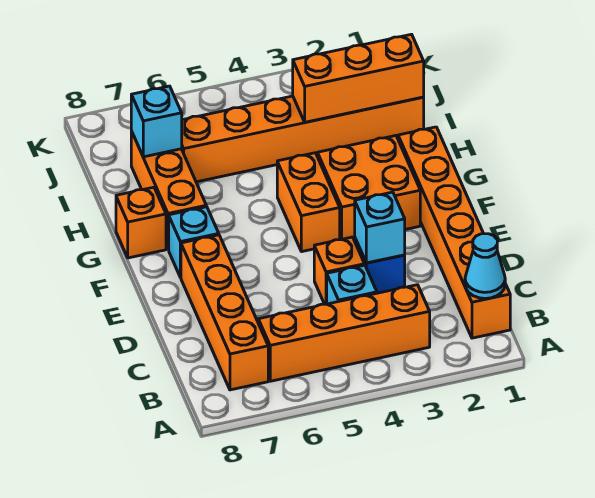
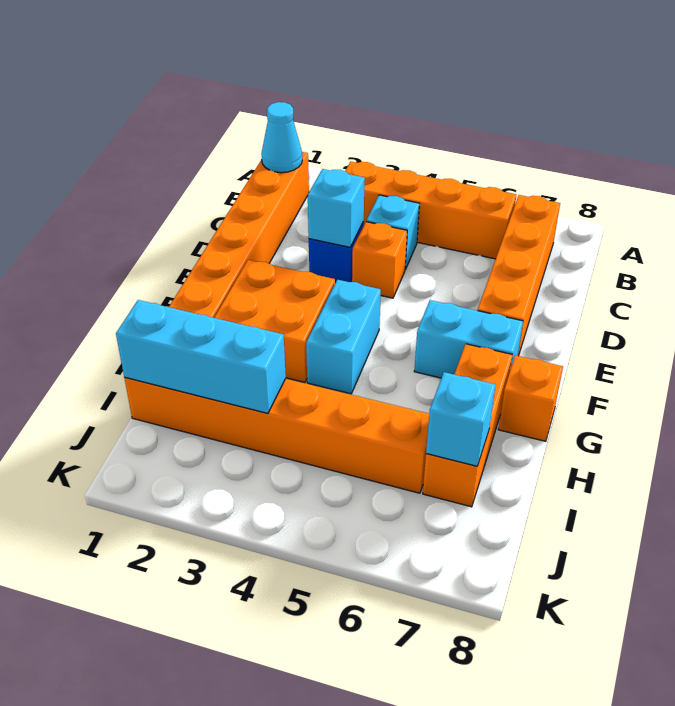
orange 1x2 brick [277,153,340,252] -> cyan 1x2 brick [306,280,381,394]
cyan 1x1 brick [169,207,219,278] -> cyan 1x2 brick [414,300,523,378]
orange 1x3 brick [293,34,424,122] -> cyan 1x3 brick [116,300,286,413]

